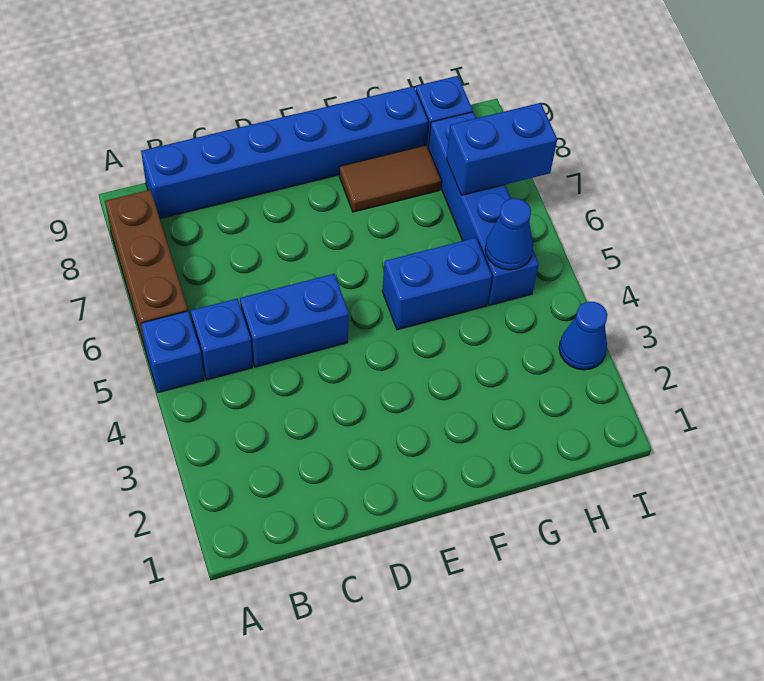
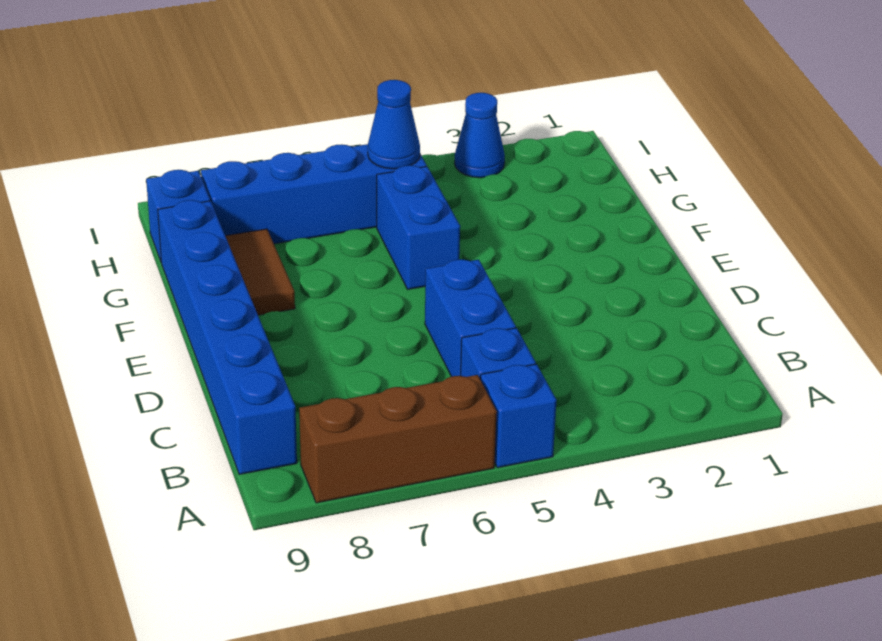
blue 1x2 brick [446,103,557,195] -> none

